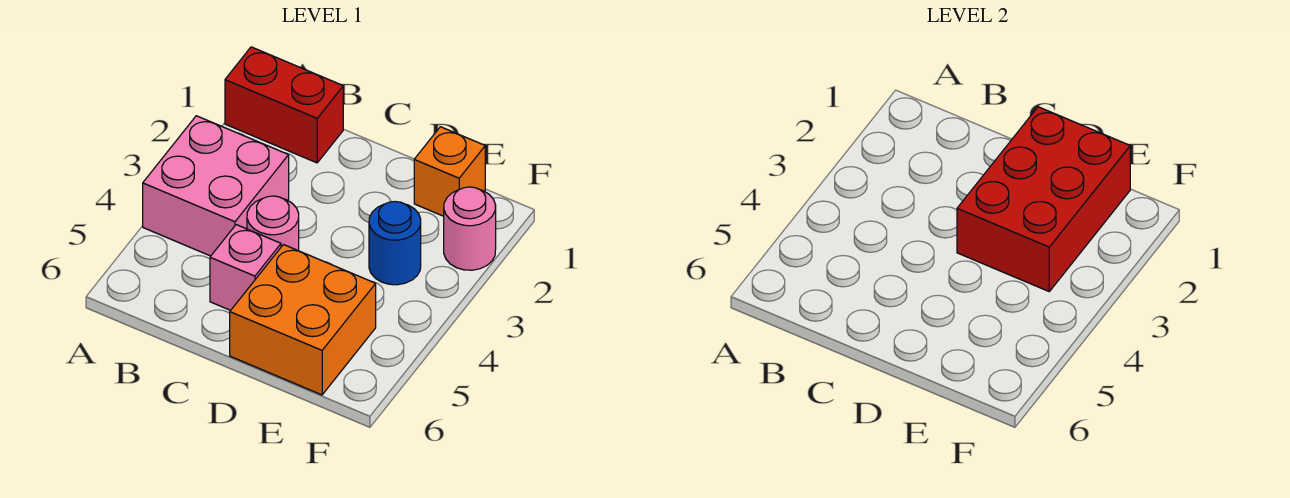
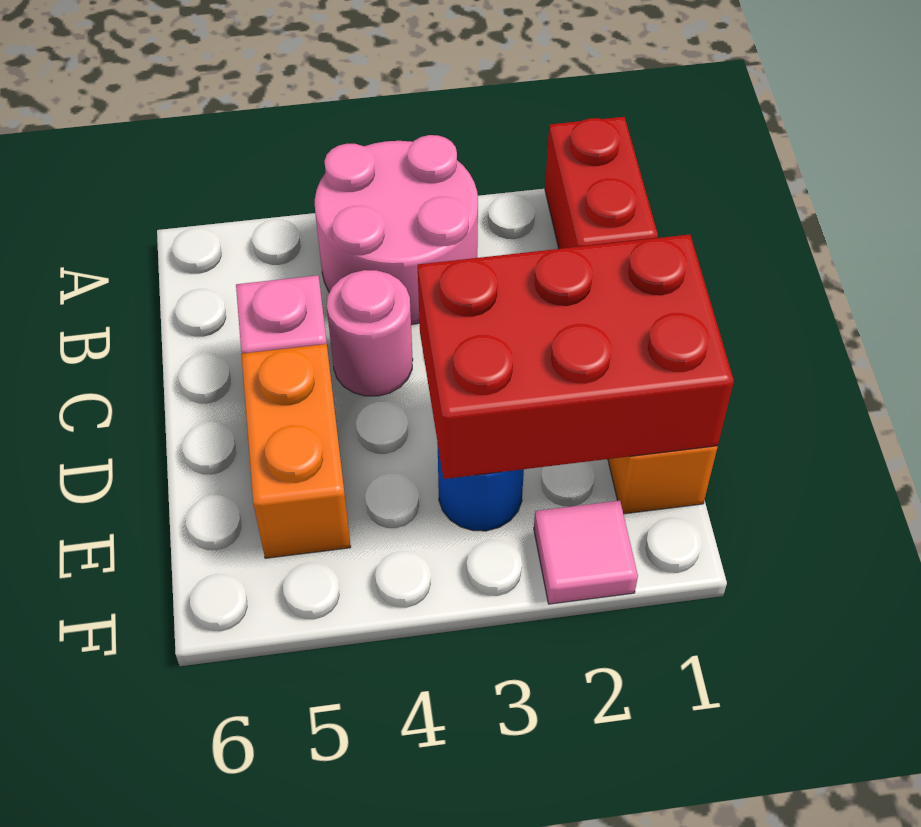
pink 2x2 brick [143,116,289,256] -> pink 2x2 round brick [315,135,478,325]
orange 2x2 brick [230,245,376,395] -> orange 1x2 brick [241,344,351,558]
pink 1x1 round brick [444,187,496,270] -> pink 1x1 tile [534,501,638,604]

